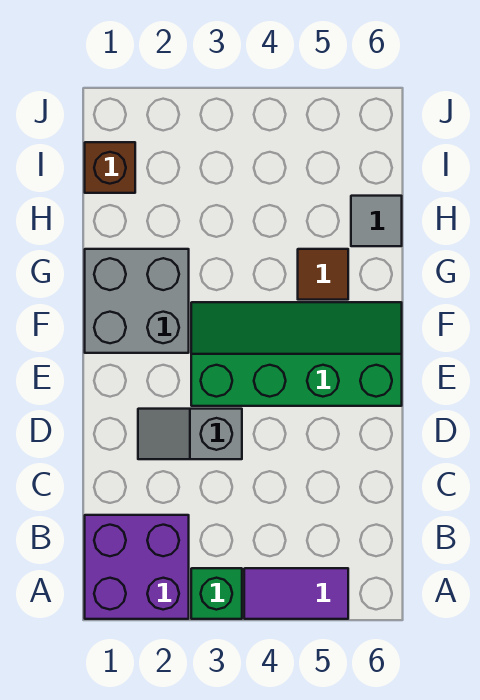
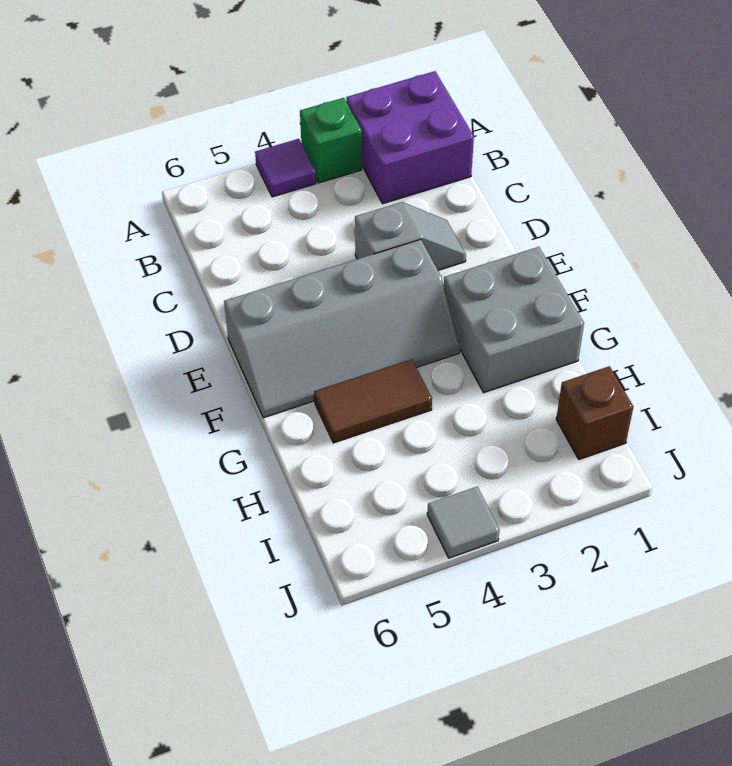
purple 1x2 tile [244,568,348,619] -> purple 1x1 tile [255,139,316,197]
green 2x4 slope [191,302,402,406] -> grey 2x4 slope [224,239,460,418]
brown 1x1 tile [298,249,348,300] -> brown 1x2 tile [314,359,432,443]
grey 1x1 tile [351,196,402,246] -> grey 1x1 tile moved to [427,487,499,558]

